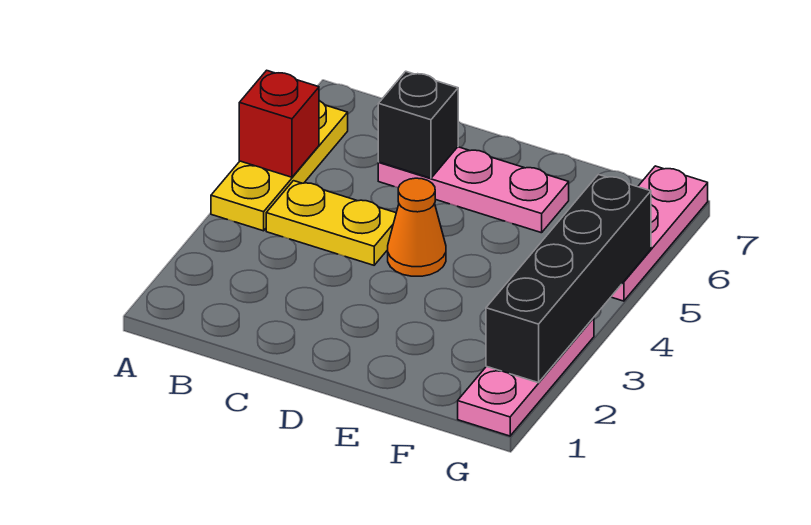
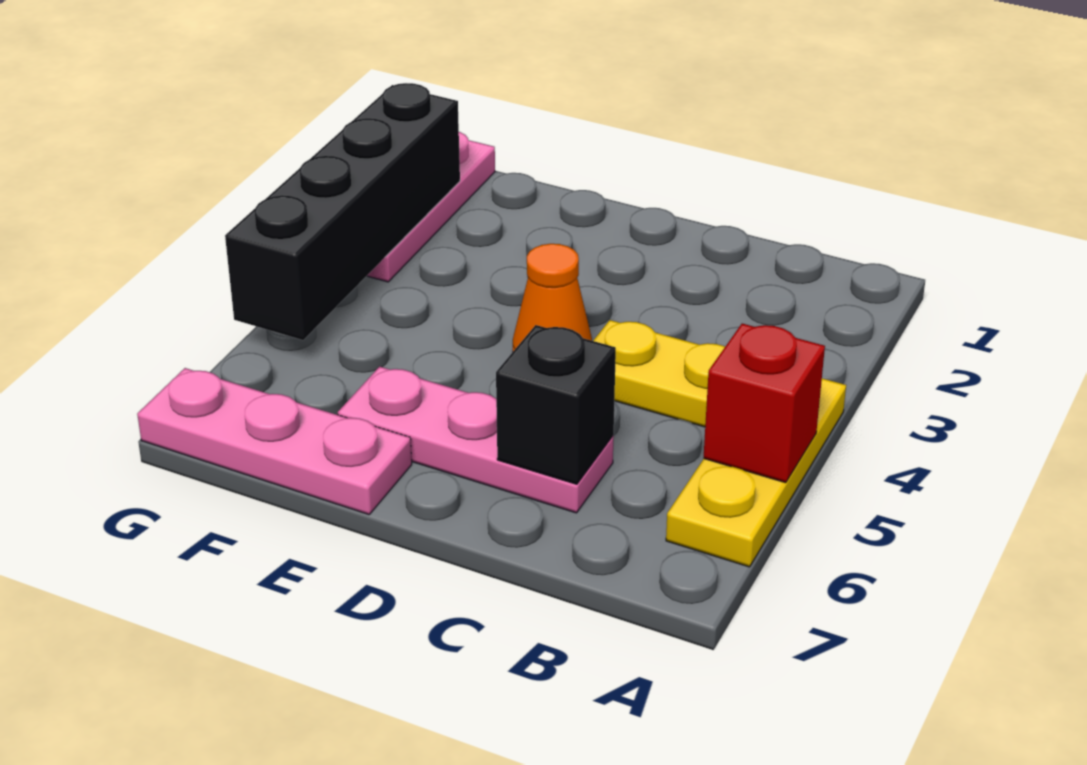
pink 1x3 plate [611,166,708,301] -> pink 1x3 plate turned to [137,368,412,515]

